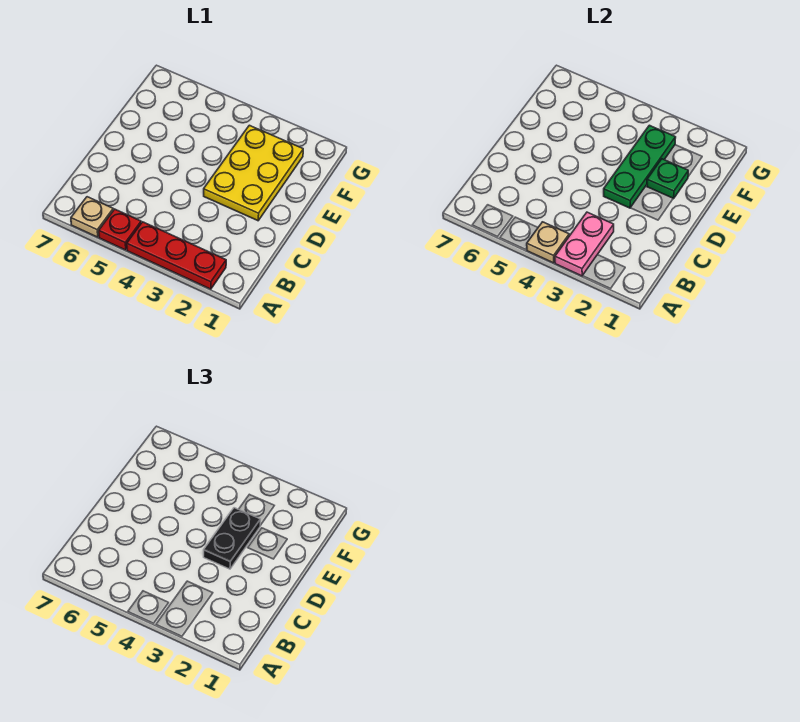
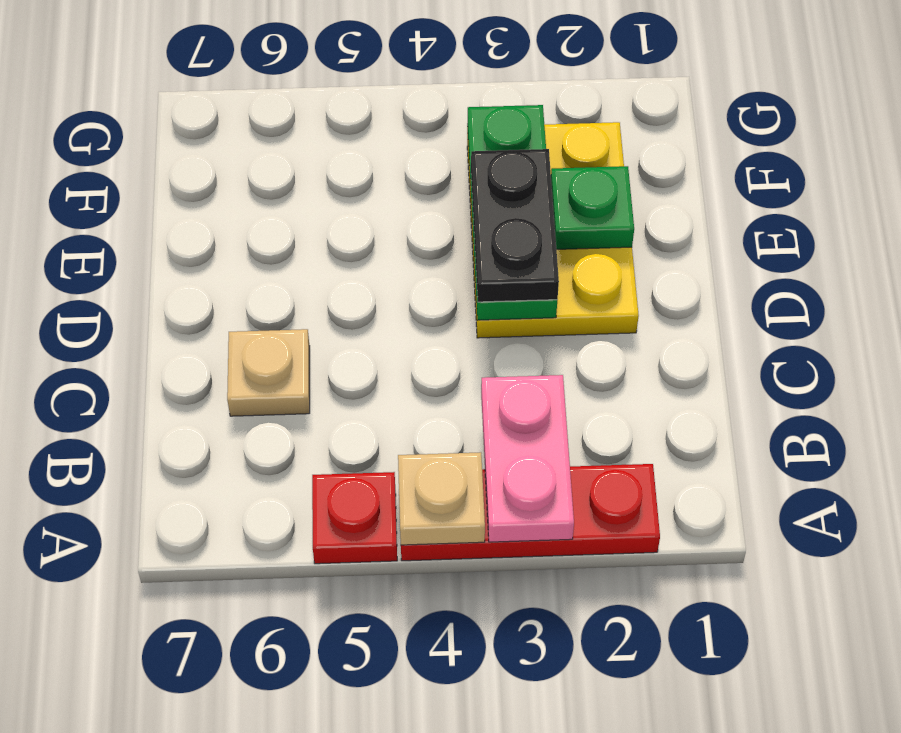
tan 1x1 plate [71,197,113,237] -> tan 1x1 plate moved to [227,329,310,416]

